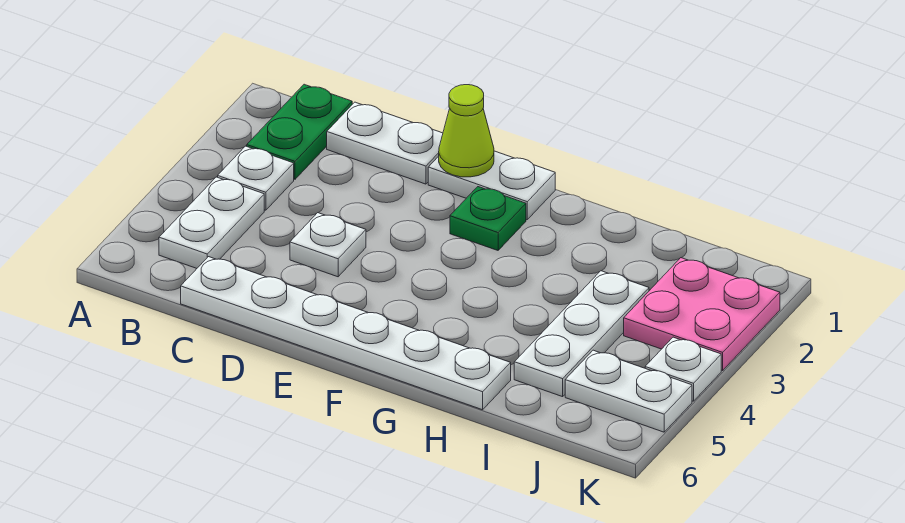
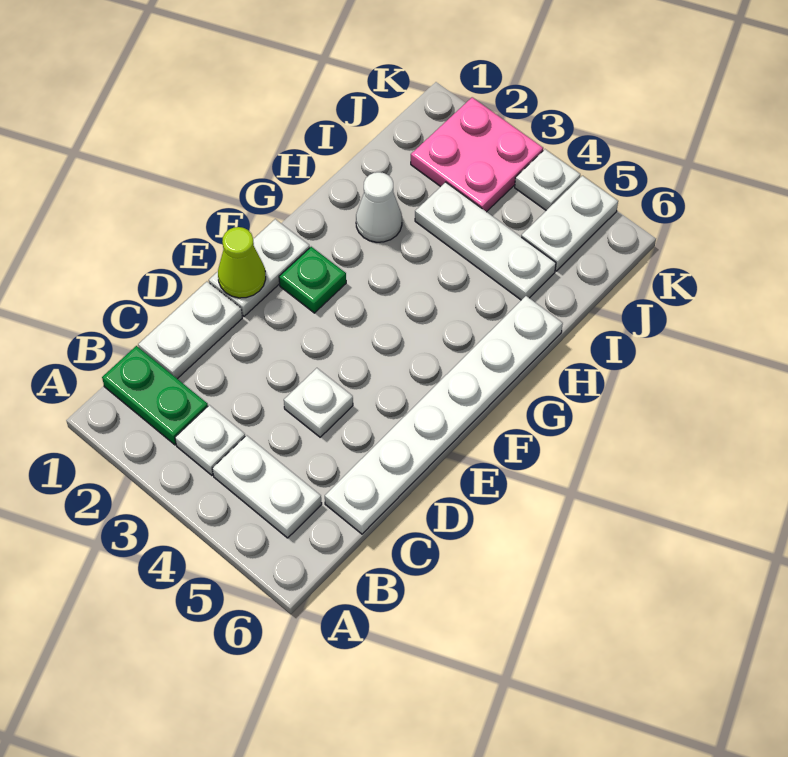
none -> white 1x1 cone [356,172,402,242]

